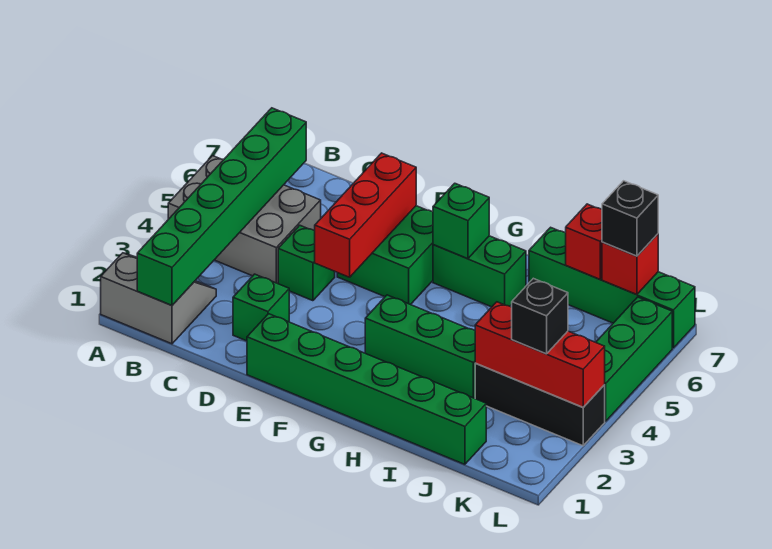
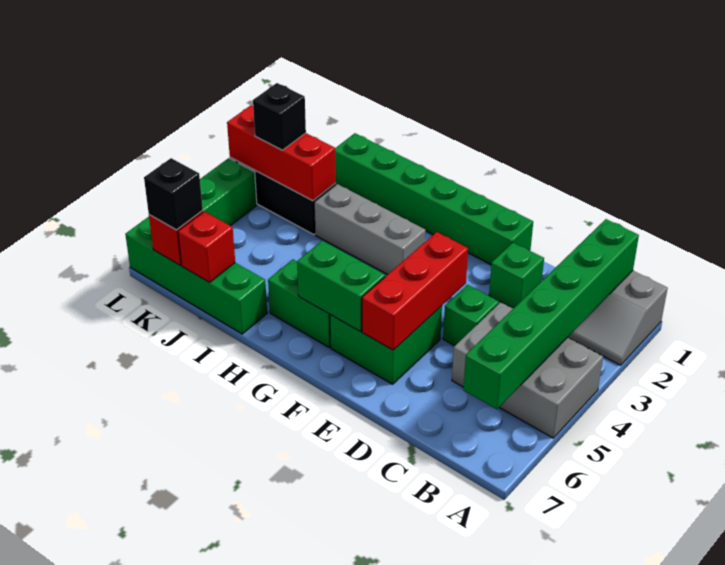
green 1x3 brick [365,295,475,398] -> grey 1x3 brick [314,184,426,275]
green 1x1 brick [433,183,489,259] -> green 1x2 brick [297,241,385,331]

